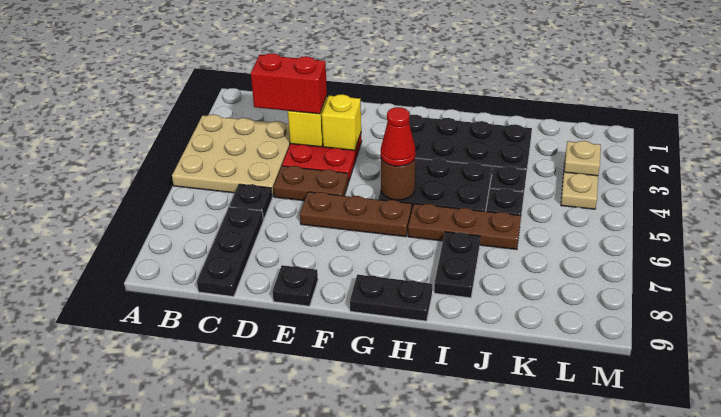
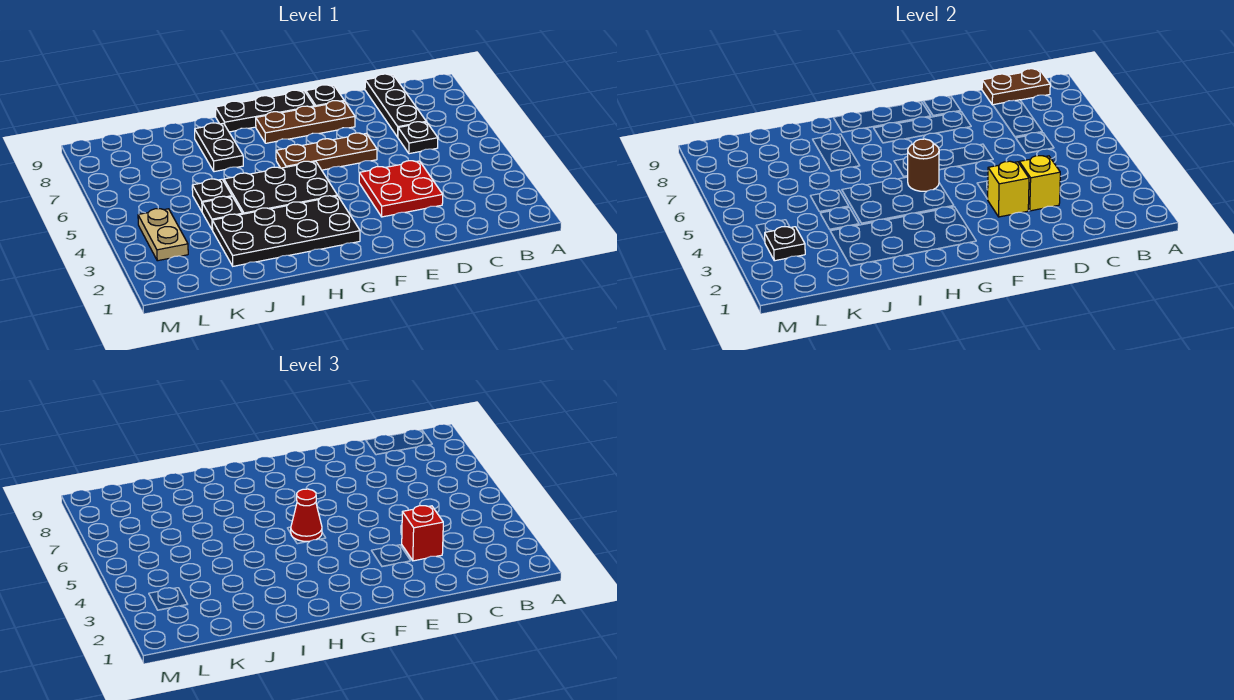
tan 3x3 plate [172,115,290,197] -> none
red 1x2 brick [251,53,327,114] -> red 1x1 brick [402,506,443,561]
brown 1x2 plate [273,166,348,201] -> brown 1x2 plate moved to [982,69,1050,105]
black 1x2 plate [350,275,432,321] -> black 1x3 plate [216,90,314,132]
brown 1x3 plate [408,204,521,250] -> brown 1x3 plate moved to [256,101,355,143]
tan 1x1 plate [564,141,601,176] -> black 1x1 plate [765,227,805,261]

